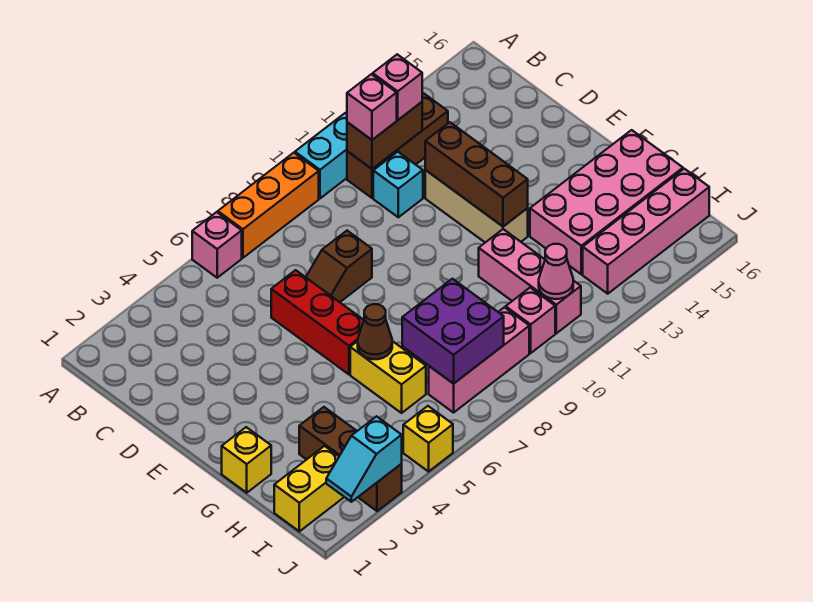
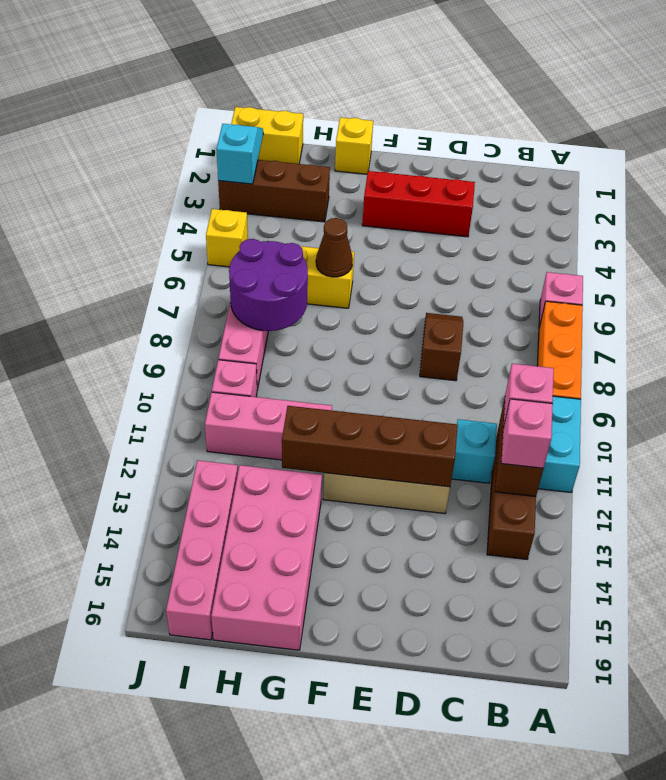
red 1x3 brick [271,270,364,374] -> red 1x3 brick moved to [362,171,475,237]
brown 1x3 brick [425,122,528,226] -> brown 1x4 brick [282,406,458,487]
purple 2x2 brick [402,279,504,384] -> purple 2x2 round brick [229,239,308,331]
yellow 1x2 brick [274,446,344,531] -> yellow 1x2 brick turned to [231,107,303,164]
pink 1x1 cone [539,244,573,299] -> none

